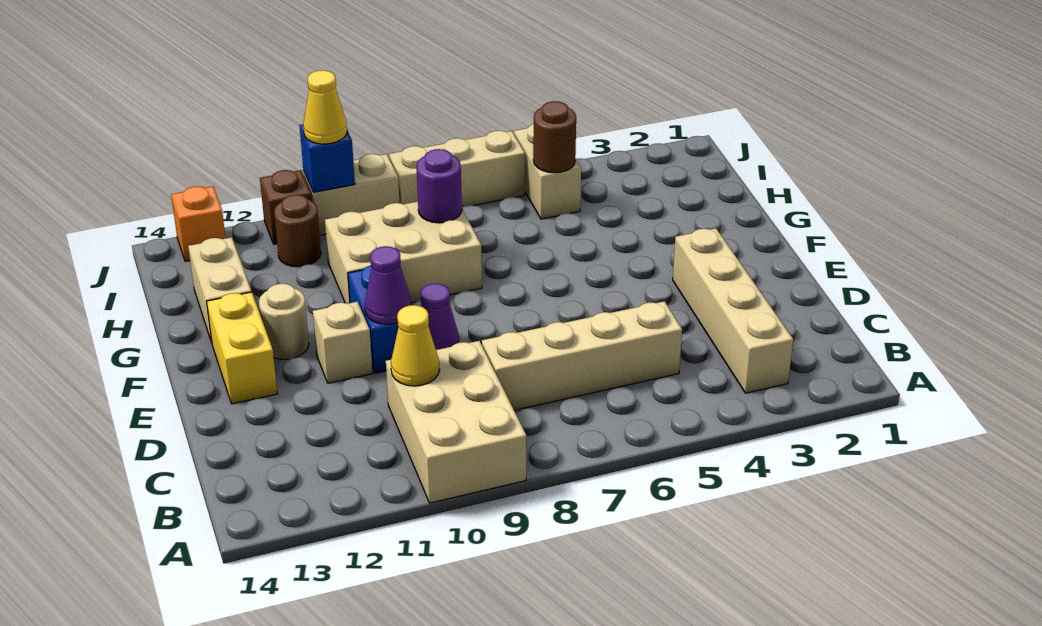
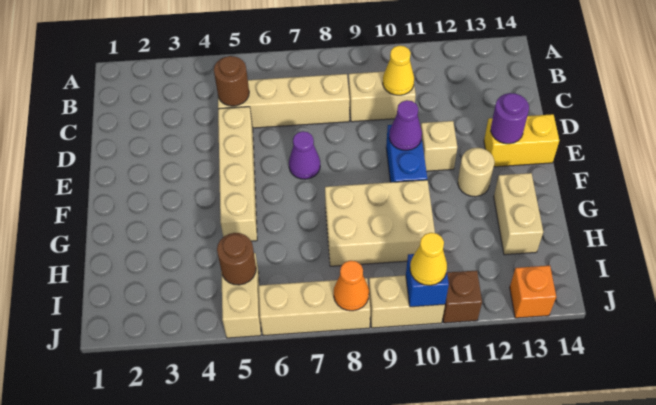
tan 2x3 brick [386,341,526,503] -> tan 1x2 brick [349,71,416,122]
tan 1x4 brick [673,228,793,393] -> tan 1x4 brick moved to [218,107,257,241]
purple 1x1 cone [420,283,459,350] -> purple 1x1 cone moved to [289,131,320,179]
yellow 1x2 brick [206,292,277,404] -> yellow 1x2 brick turned to [484,114,559,167]
purple 1x1 round brick [417,149,462,223] -> purple 1x1 round brick moved to [491,93,529,144]
brown 1x1 round brick [274,195,321,267] -> brown 1x1 round brick moved to [214,56,249,106]
none -> orange 1x1 cone [334,261,369,311]

